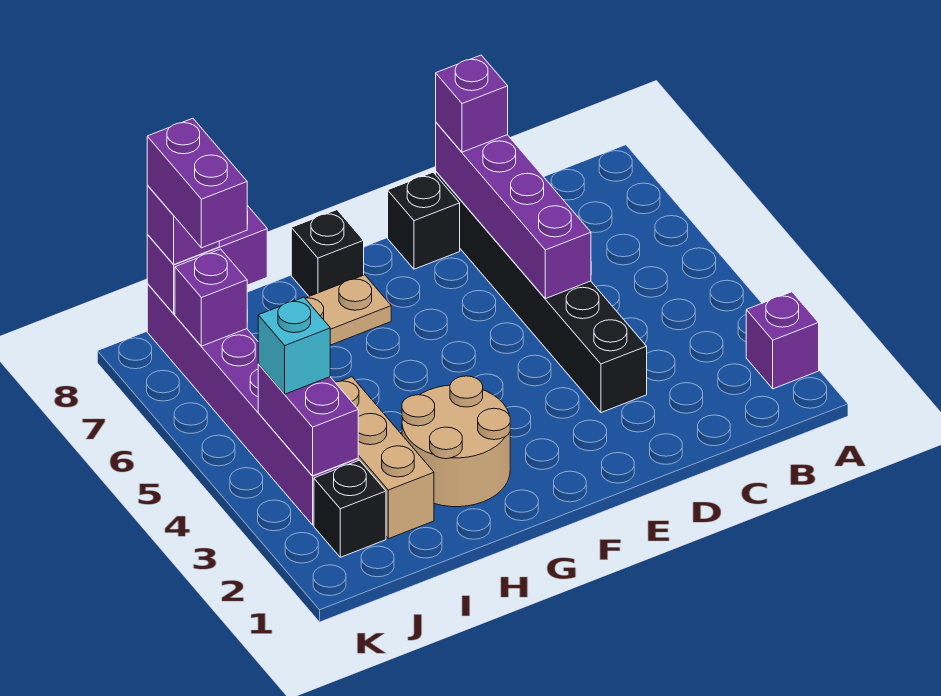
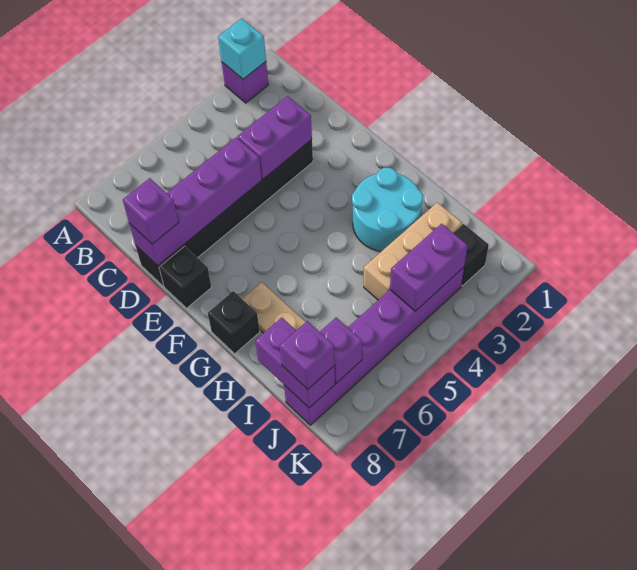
tan 2x2 round brick [402,376,510,507] -> cyan 2x2 round brick [352,168,423,252]
cyan 1x1 brick [258,297,330,394] -> cyan 1x1 brick moved to [218,18,266,79]
purple 1x2 brick [147,118,247,248] -> purple 1x2 brick moved to [237,96,312,179]

